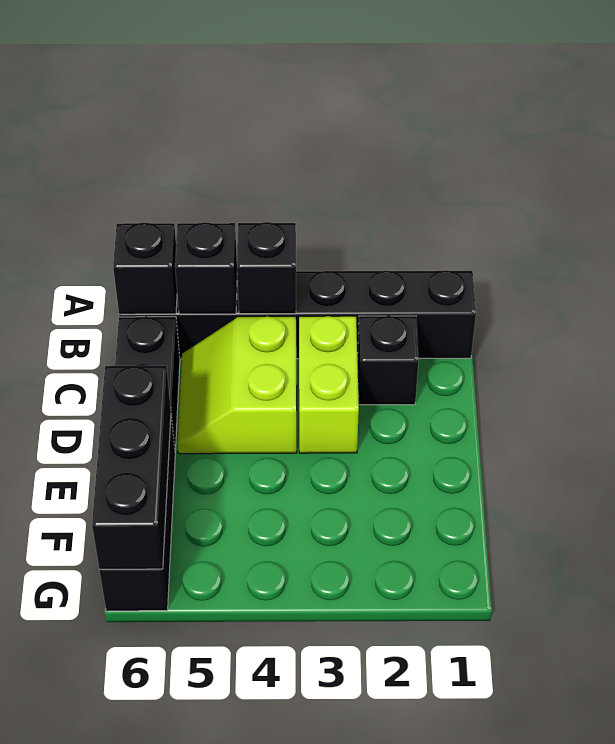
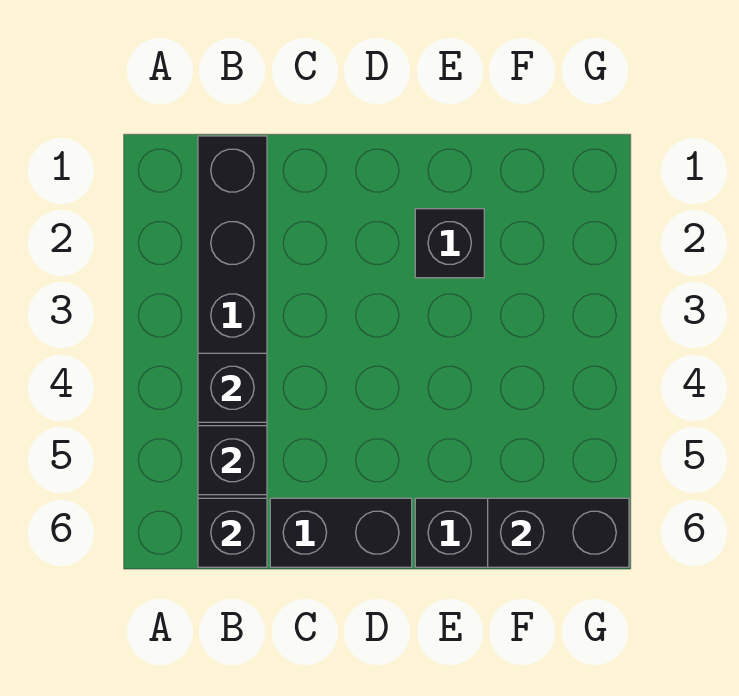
black 1x1 brick [357,316,419,405] -> black 1x1 brick moved to [415,209,484,278]
lime 1x2 brick [299,316,359,453] -> none
lime 2x2 slope [178,316,297,454] -> none
black 1x3 brick [92,366,171,569] -> black 1x2 brick [488,498,629,567]

